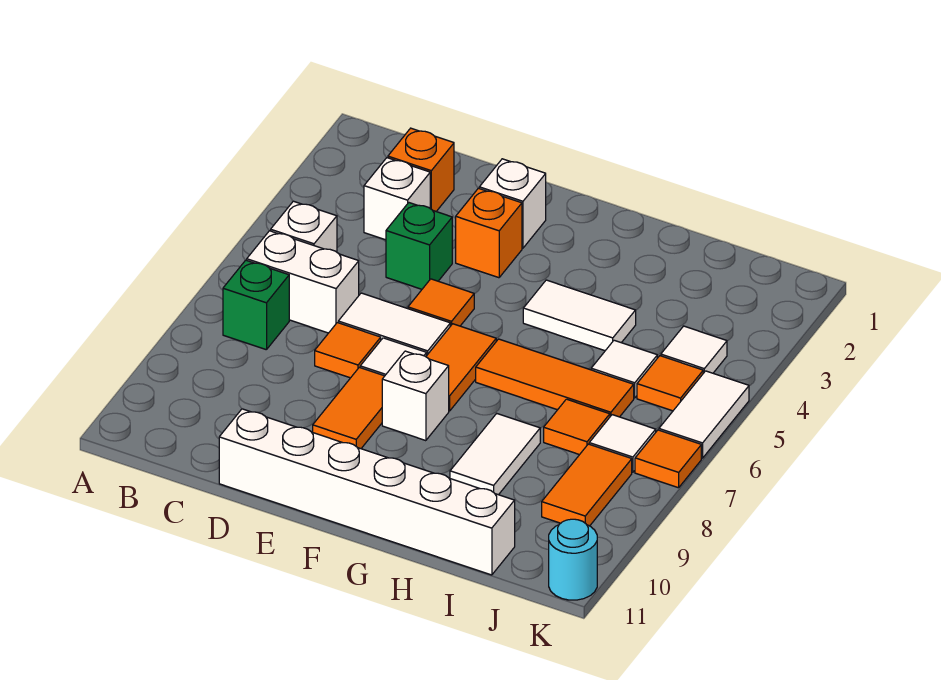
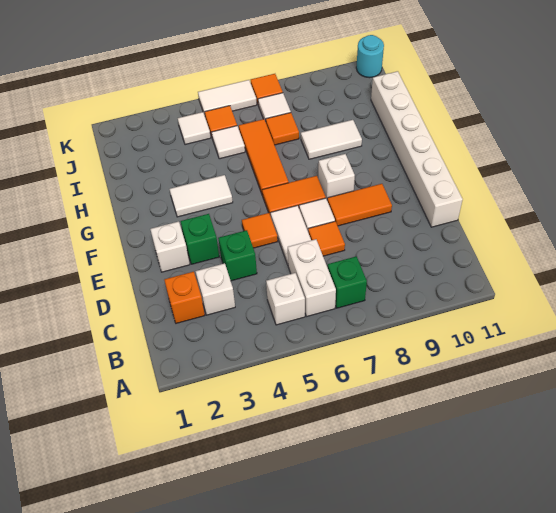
orange 1x1 brick [456,188,522,278] -> green 1x1 brick [181,214,219,264]
white 1x2 tile [523,280,636,351] -> white 1x2 tile turned to [170,175,233,217]
orange 1x2 tile [542,444,632,526] -> none

